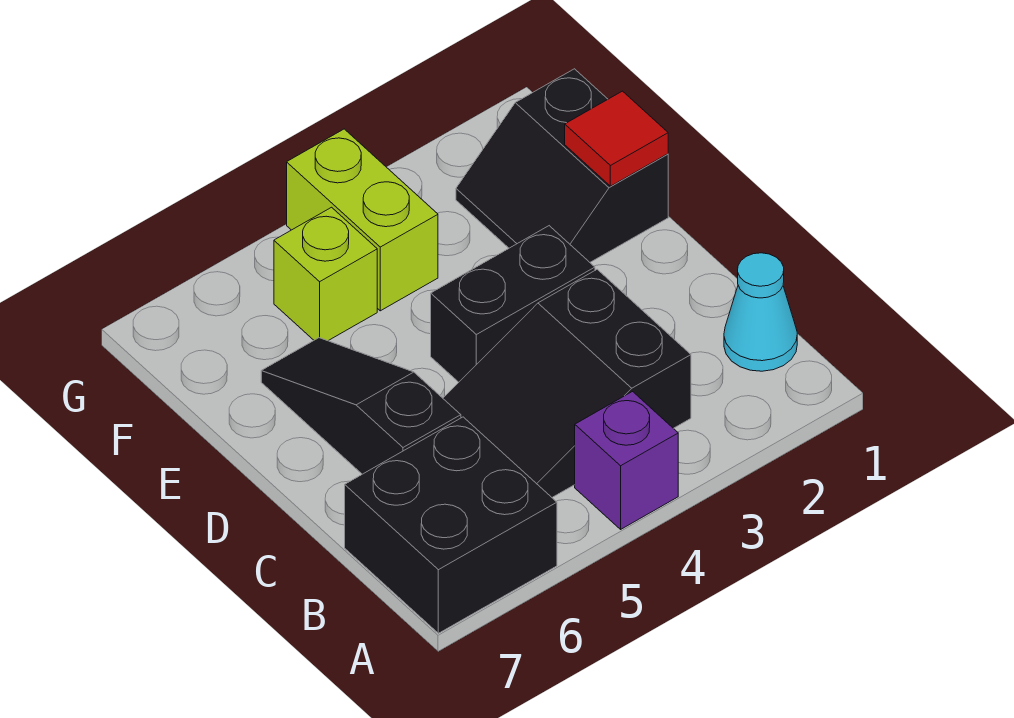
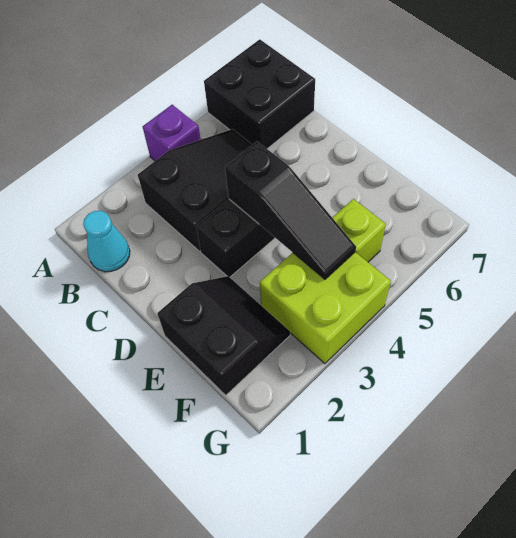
black 1x3 slope [261,338,461,474] -> black 1x3 slope moved to [225,141,356,279]
red 1x1 tile [565,91,668,186] -> none
lime 1x2 brick [287,129,438,311] -> lime 2x2 brick [260,252,391,363]

